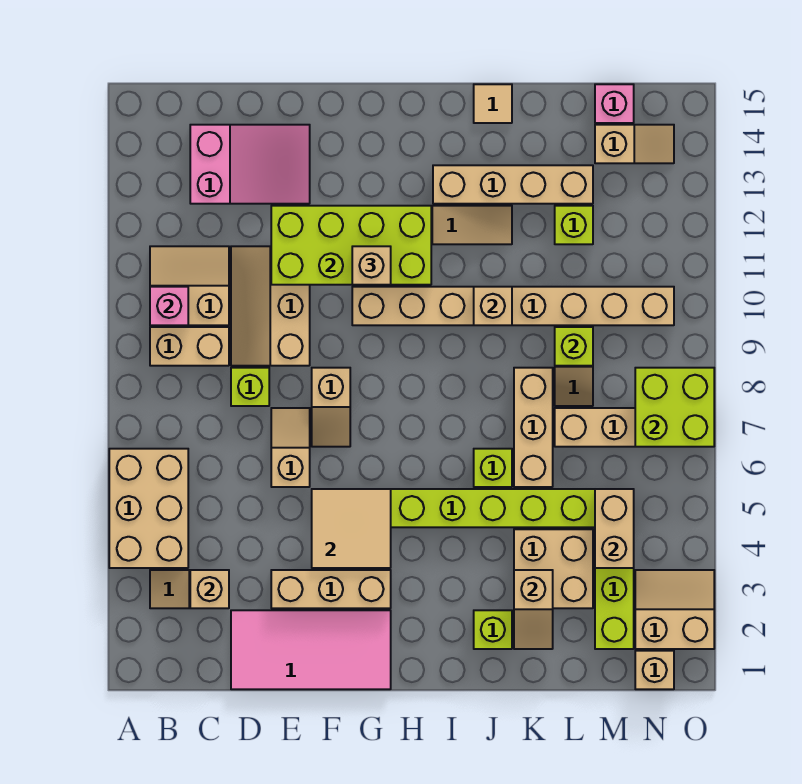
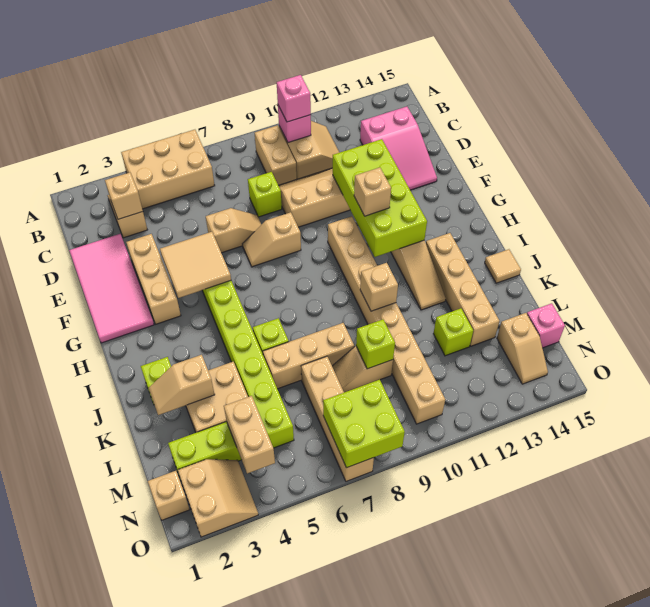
none -> pink 1x1 brick [277,75,311,122]
tan 1x2 brick [595,489,634,568] -> tan 1x2 brick turned to [224,396,275,474]

